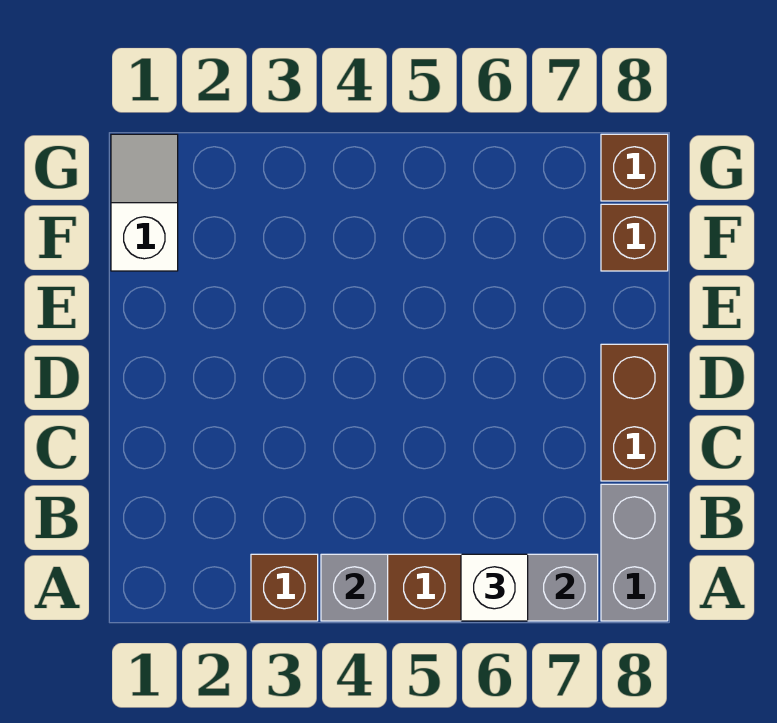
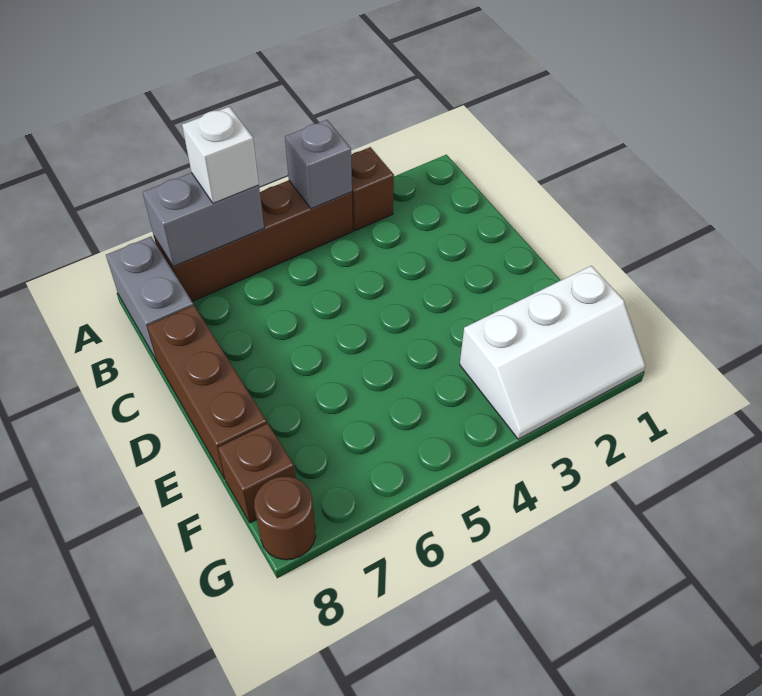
brown 1x2 brick [601,344,668,481] -> brown 1x3 brick [147,305,267,479]
white 1x2 slope [111,134,178,271] -> white 2x3 slope [460,266,646,439]
brown 1x1 brick [601,134,668,201] -> brown 1x1 round brick [254,476,316,560]

